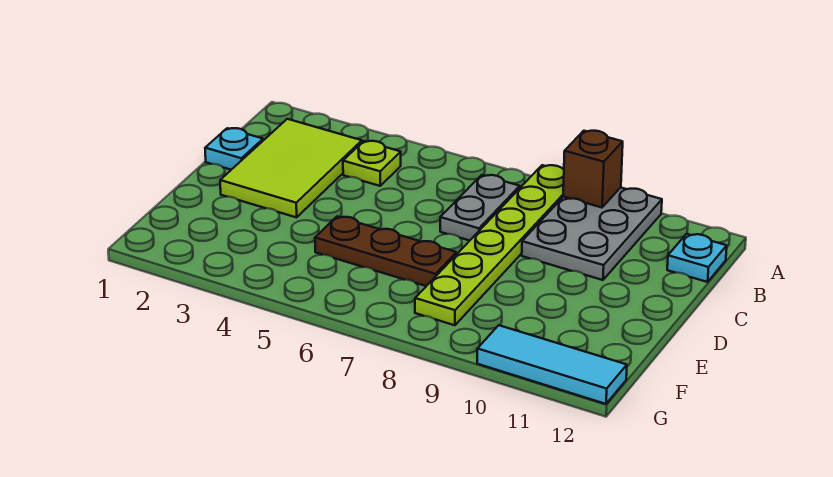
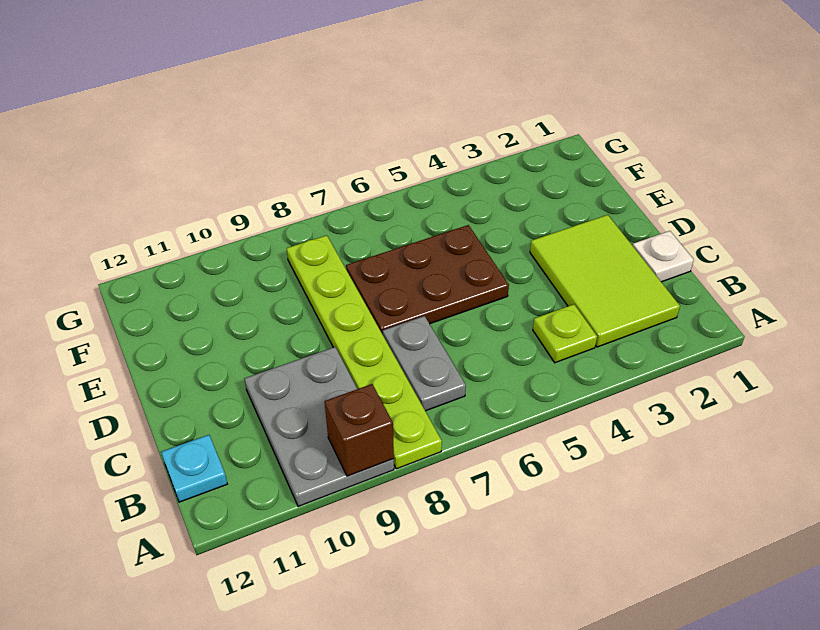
cyan 1x1 plate [205,128,263,170] -> white 1x1 plate [633,231,694,282]
brown 1x3 plate [315,217,456,286] -> brown 2x3 plate [346,225,509,334]
cyan 1x3 tile [477,325,627,404] -> none

